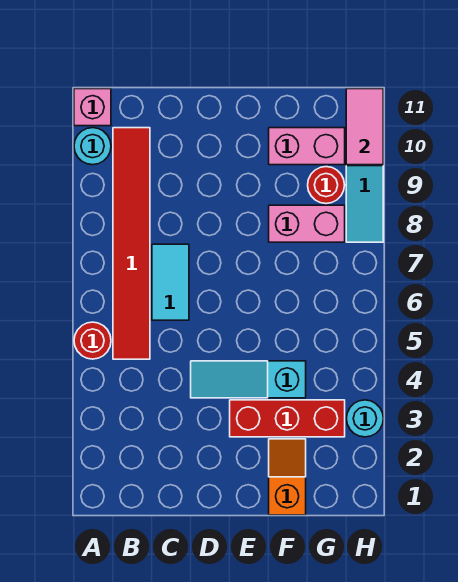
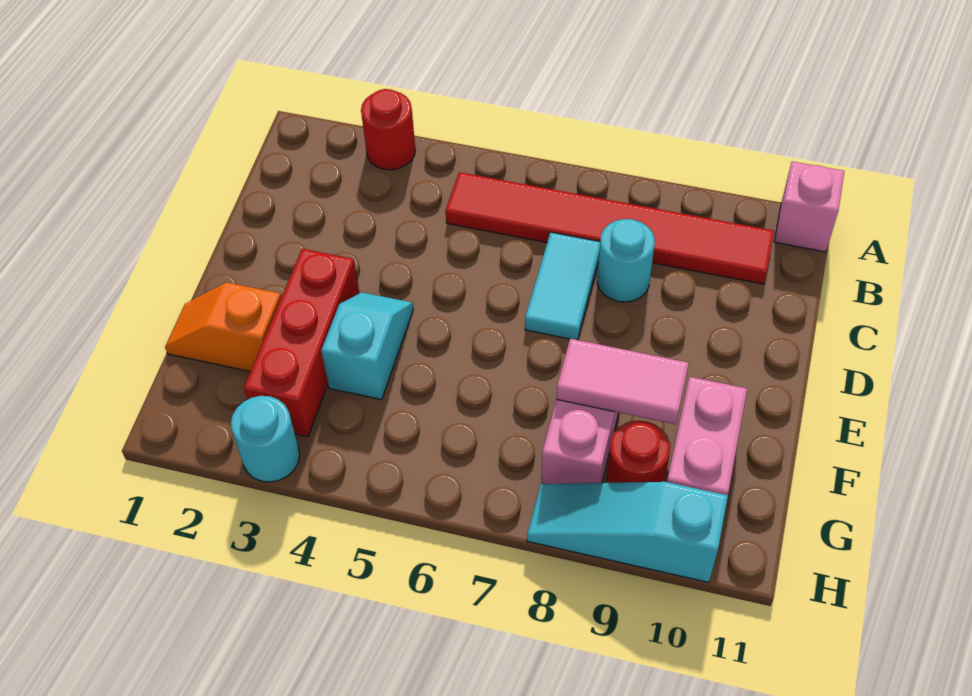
red 1x1 round brick [74,322,111,359] -> red 1x1 round brick moved to [361,89,415,170]
cyan 1x1 round brick [74,128,111,165] -> cyan 1x1 round brick moved to [597,219,655,302]
cyan 1x2 tile [152,244,189,320] -> cyan 1x2 tile turned to [525,232,600,340]
cyan 1x3 slope [191,361,306,398] -> cyan 1x2 slope [321,292,413,400]
orange 1x2 slope [269,439,306,515] -> orange 1x2 slope turned to [165,282,281,372]
pink 1x2 tile [346,89,383,165] -> pink 1x2 tile moved to [556,339,689,424]

